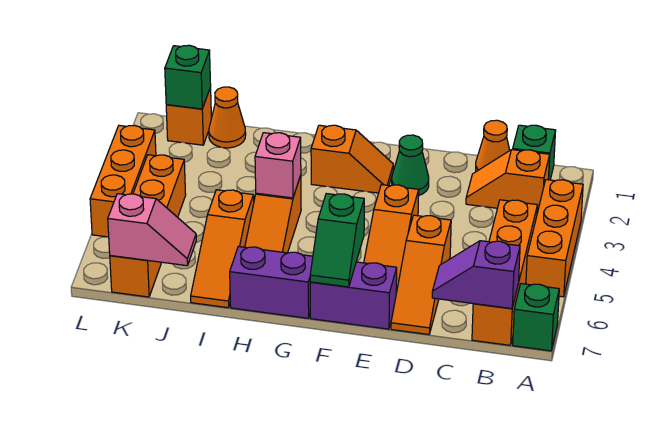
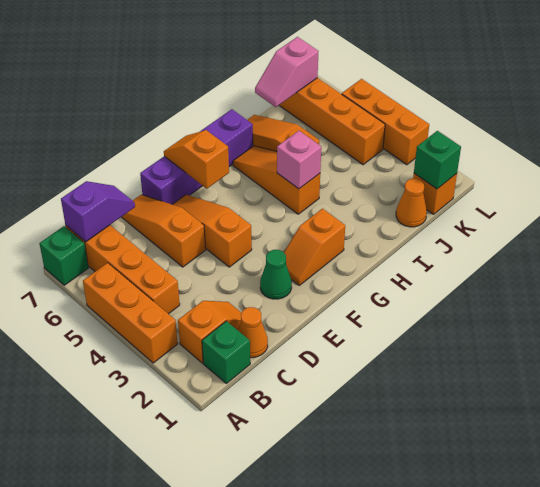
green 1x2 slope [310,194,364,287] -> orange 1x2 slope [164,130,229,189]

